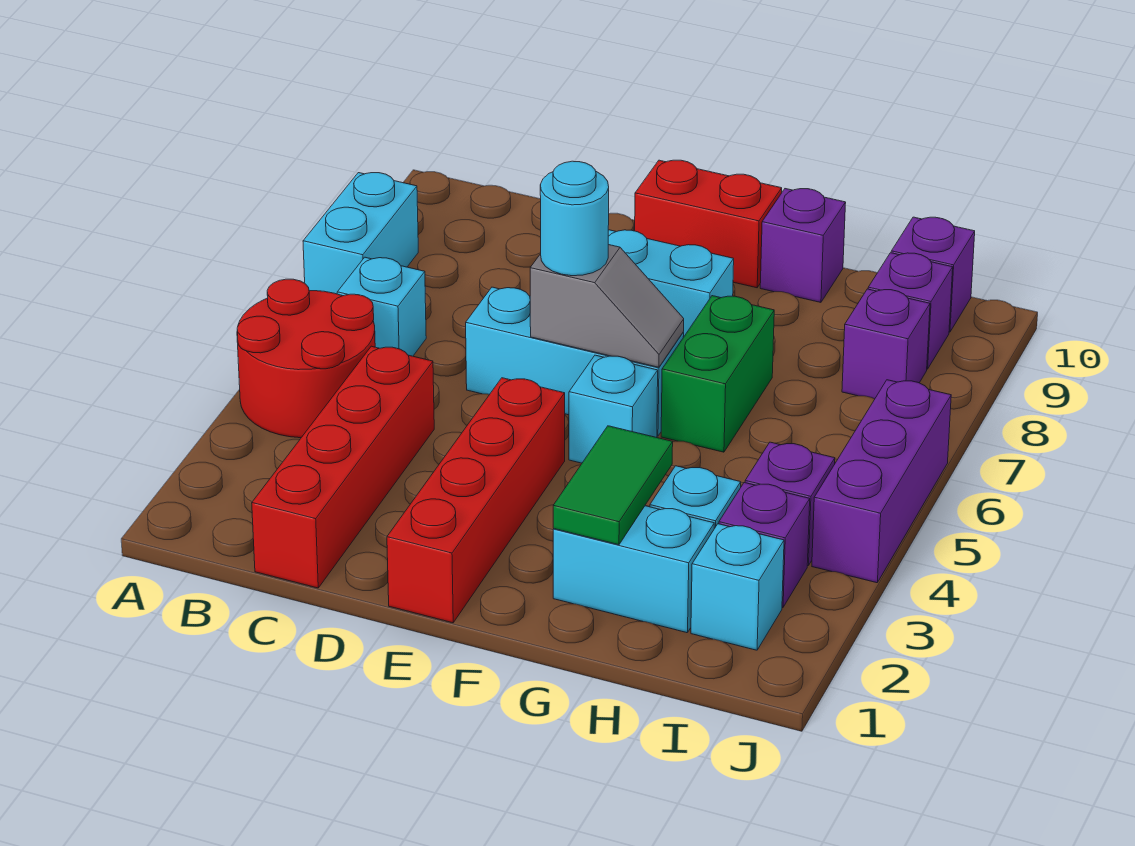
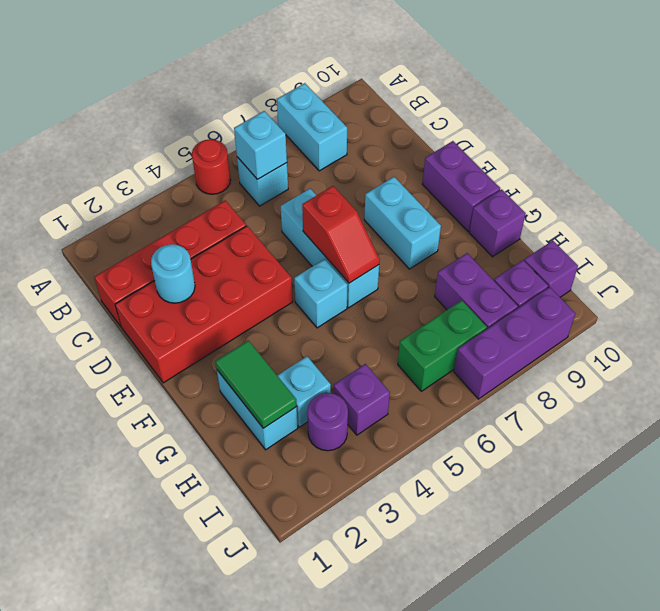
red 2x2 round brick [237,279,375,438] -> red 1x1 round brick [192,139,230,194]
cyan 1x2 brick [303,173,418,294] -> cyan 1x2 brick turned to [277,83,347,171]
red 1x4 brick [387,378,565,623] -> red 2x4 brick [115,226,293,383]
grey 1x2 slope [530,245,684,367] -> red 1x2 slope [302,186,380,283]
cyan 1x1 round brick [540,161,609,276] -> cyan 1x1 round brick moved to [151,244,195,303]
red 1x2 brick [635,160,782,288] -> purple 1x2 brick [422,141,500,231]
green 1x2 tile [553,426,673,545] -> green 1x2 tile turned to [215,340,297,428]
green 1x2 brick [661,296,774,452] -> green 1x2 brick moved to [398,300,487,391]
cyan 1x1 brick [691,524,784,650] -> cyan 1x1 brick moved to [234,111,287,179]
purple 1x1 brick [719,483,810,608] -> purple 1x1 round brick [307,393,348,451]
purple 1x1 brick [842,289,930,399] -> purple 1x2 brick [435,253,518,329]
purple 1x3 brick [812,380,951,583] -> purple 1x3 brick moved to [454,287,575,399]

